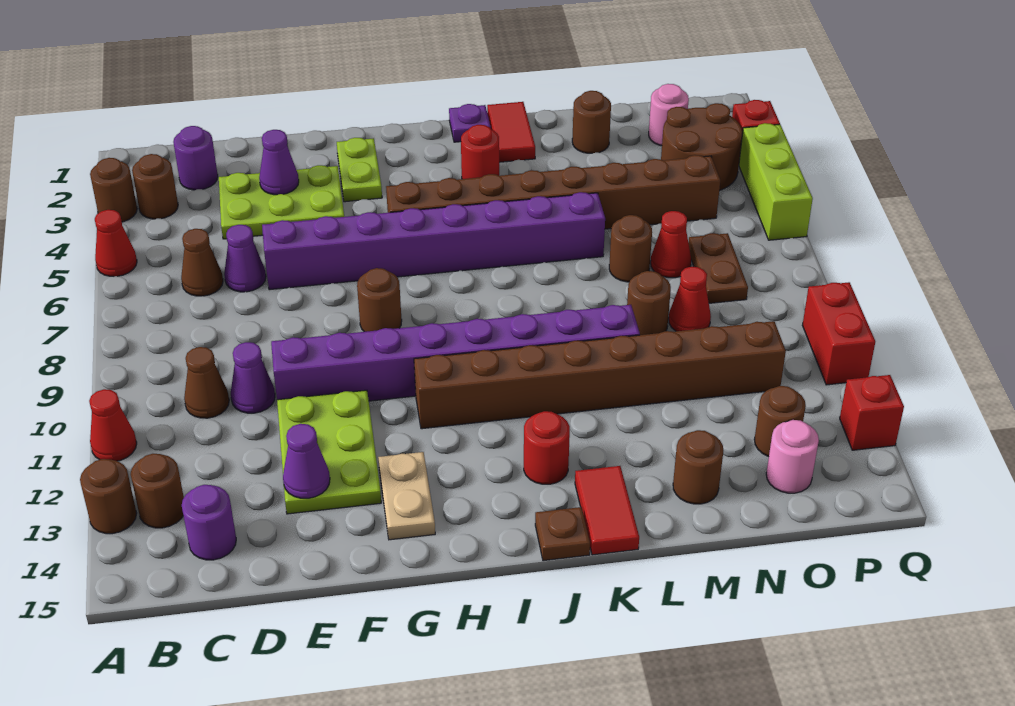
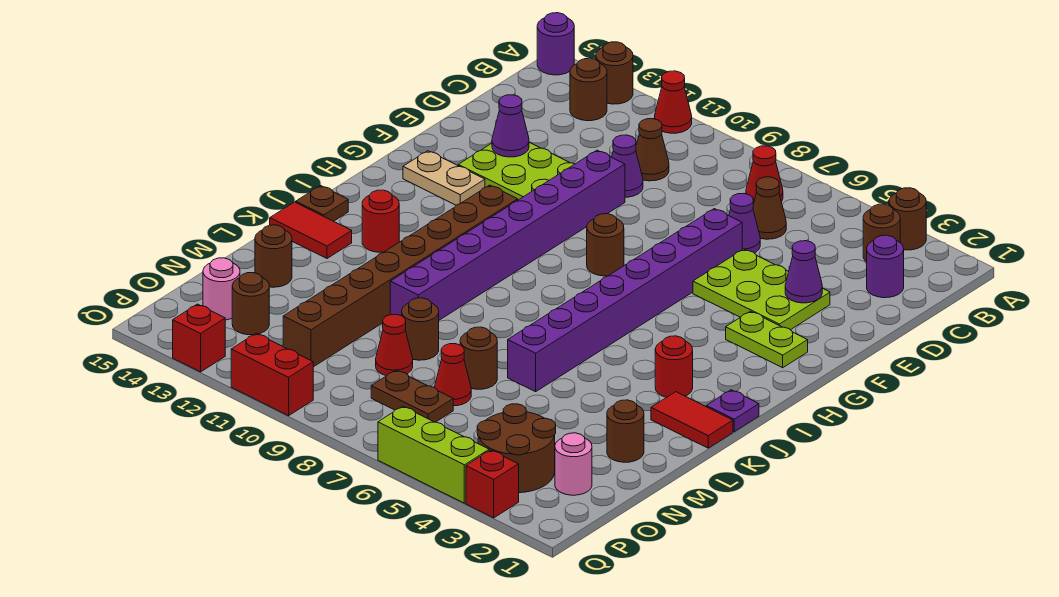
red 1x1 cone [95,210,137,277] -> red 1x1 cone moved to [746,146,783,204]
purple 1x1 round brick [182,485,236,560] -> purple 1x1 round brick moved to [537,13,574,75]
lime 2x3 plate [219,165,344,239] -> lime 2x3 plate turned to [693,249,830,330]
brown 1x8 brick [386,155,720,229] -> none

